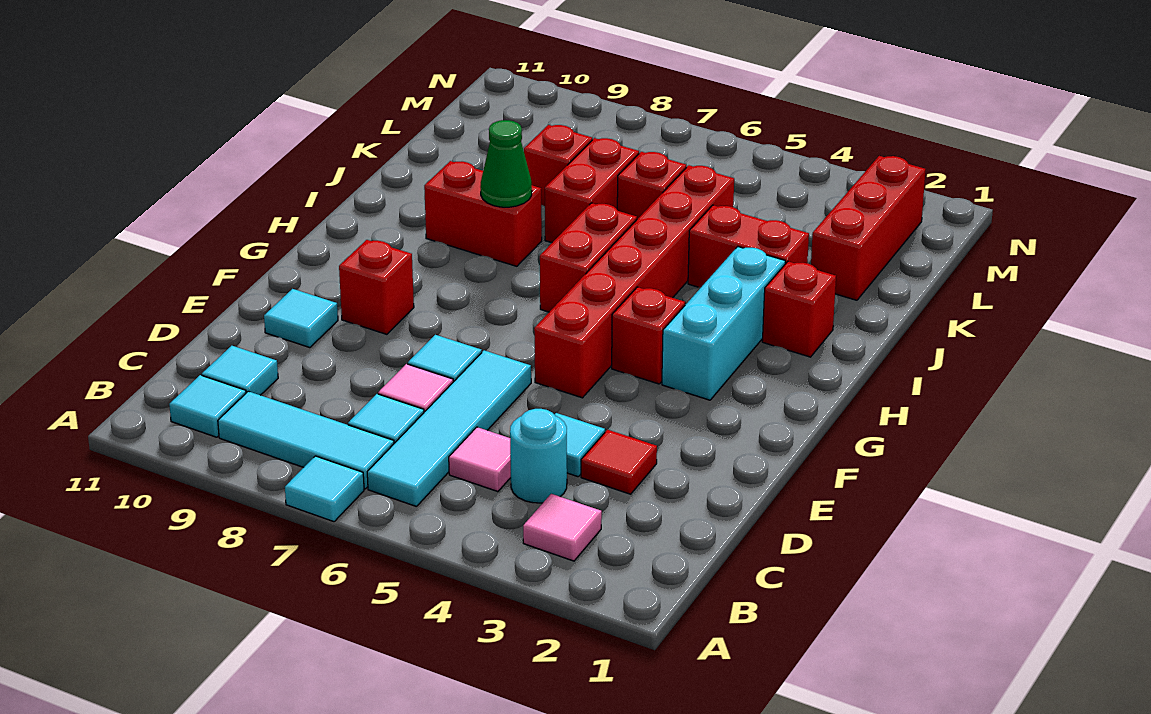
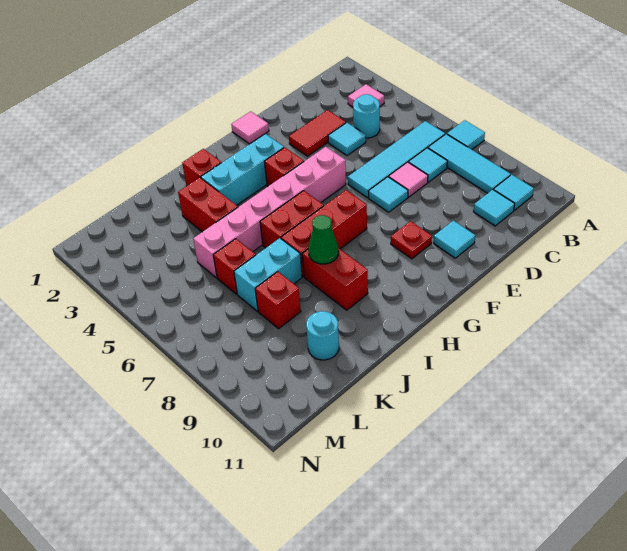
pink 1x1 tile [449,427,511,492] -> pink 1x1 tile moved to [231,111,269,144]
red 1x1 tile [581,430,657,494] -> red 1x2 tile [289,110,346,156]
red 1x6 brick [534,165,734,398] -> pink 1x6 brick [193,147,346,278]
red 1x1 brick [339,240,414,334] -> red 1x1 plate [391,221,432,259]
red 1x2 brick [545,138,639,243] -> cyan 1x2 brick [234,238,302,311]
red 1x3 brick [811,156,926,300] -> red 1x3 brick moved to [281,190,367,277]
none -> cyan 1x1 round brick [306,311,339,360]

